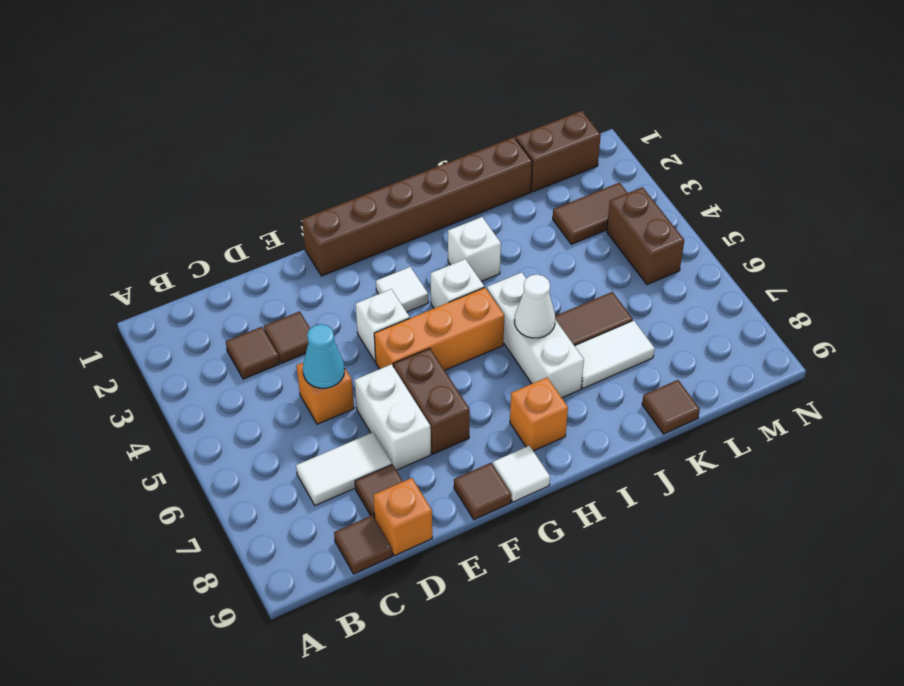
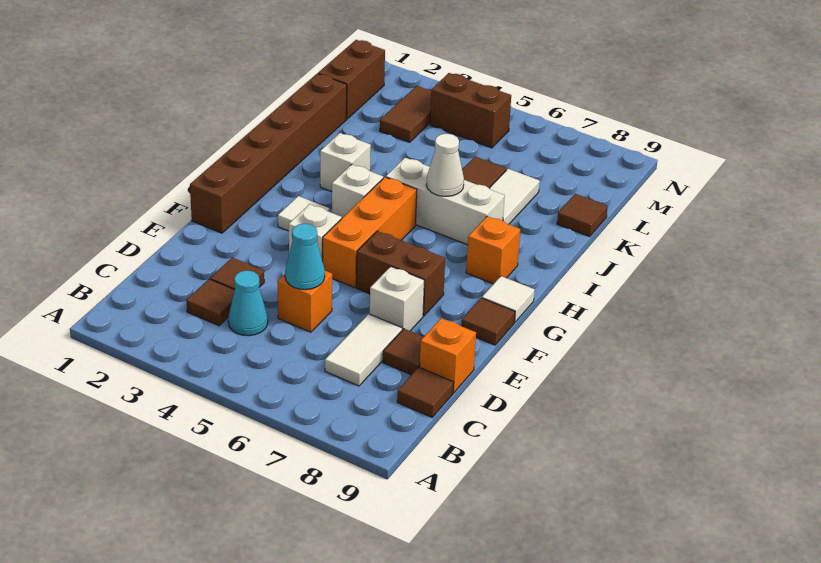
none -> cyan 1x1 cone [228,271,268,336]
white 1x2 brick [355,364,431,470] -> white 1x1 brick [370,267,424,331]

